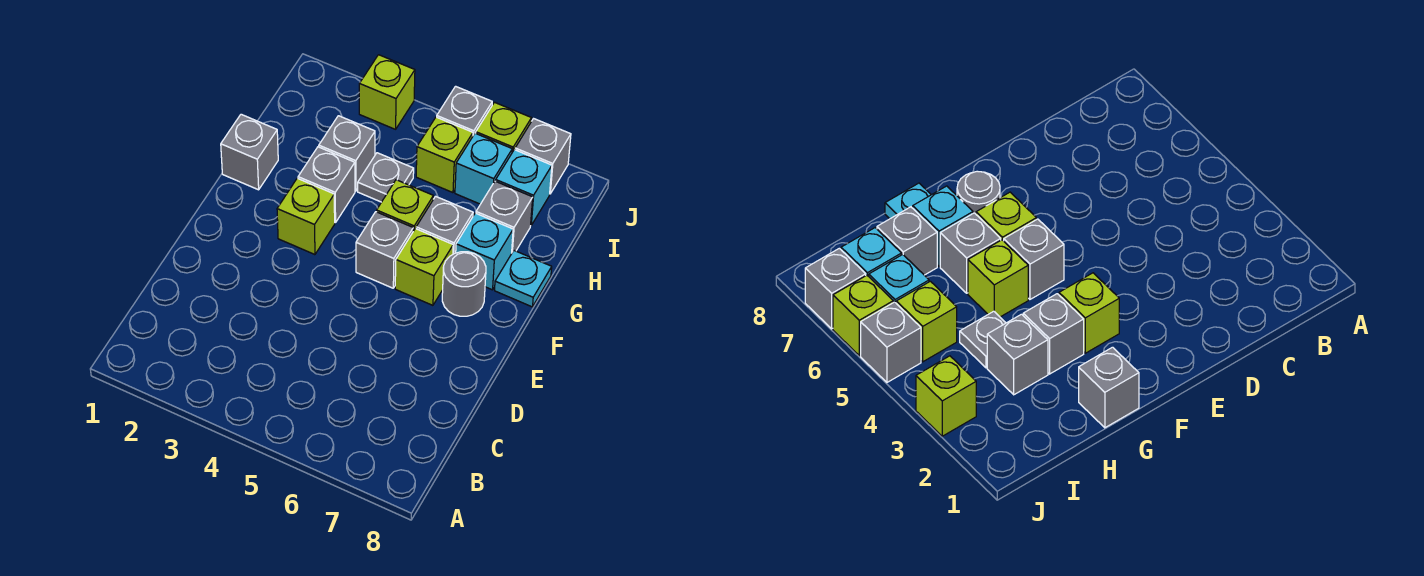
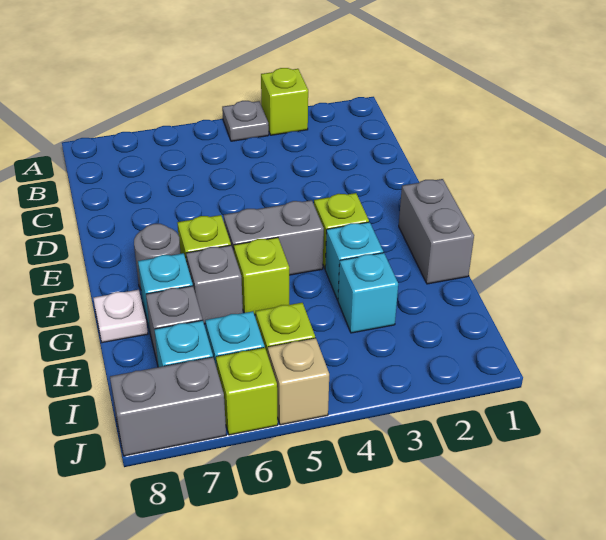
grey 1x1 brick [356,212,413,288] -> grey 1x2 brick [224,200,324,275]
grey 1x1 brick [221,114,278,190] -> grey 1x2 brick [399,179,474,284]
grey 1x1 brick [298,147,355,223] -> cyan 1x1 brick [325,222,383,300]
cyan 1x1 plate [495,251,552,307] -> white 1x1 plate [93,290,148,343]
grey 1x1 brick [319,116,375,191] -> cyan 1x1 brick [338,253,398,333]
grey 1x1 plate [358,153,414,202] -> grey 1x1 plate moved to [222,101,269,141]
lime 1x1 brick [359,55,415,129] -> lime 1x1 brick moved to [261,68,308,135]
grey 1x1 brick [437,86,492,135] -> tan 1x1 brick [268,338,329,425]
grey 1x1 brick [515,119,571,194] -> grey 1x2 brick [110,357,226,456]

